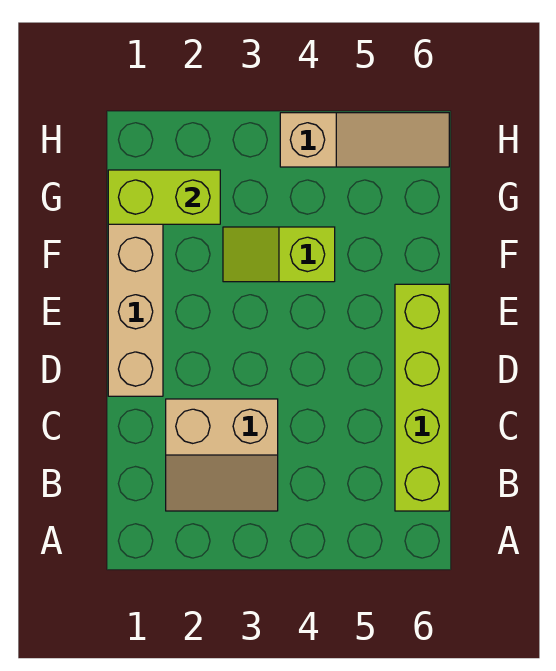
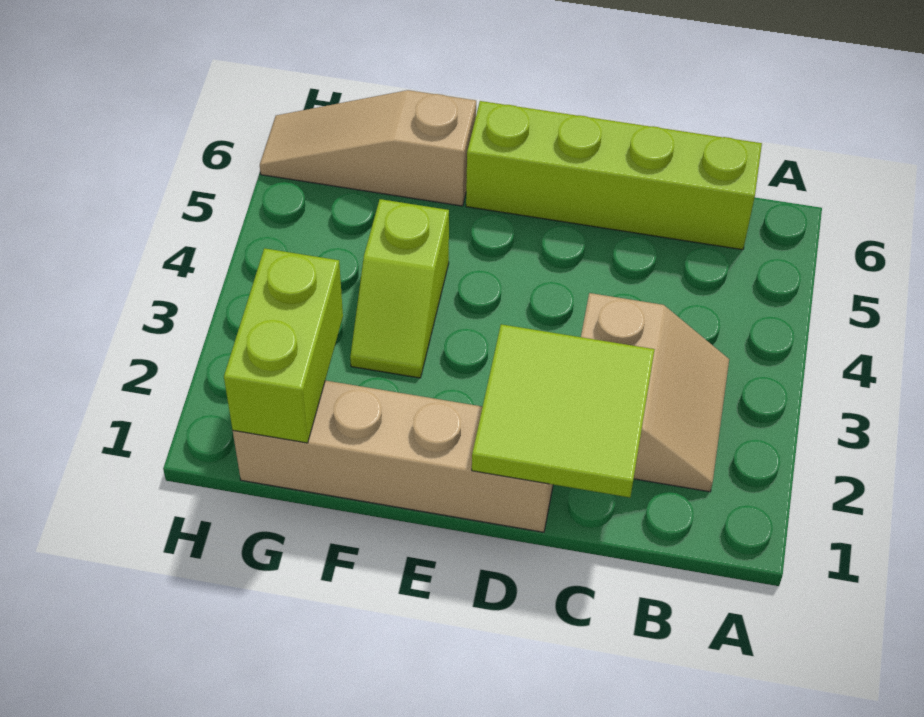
none -> lime 2x2 tile [472,324,655,497]
tan 1x3 slope [280,113,449,167] -> tan 1x3 slope turned to [260,90,476,206]

